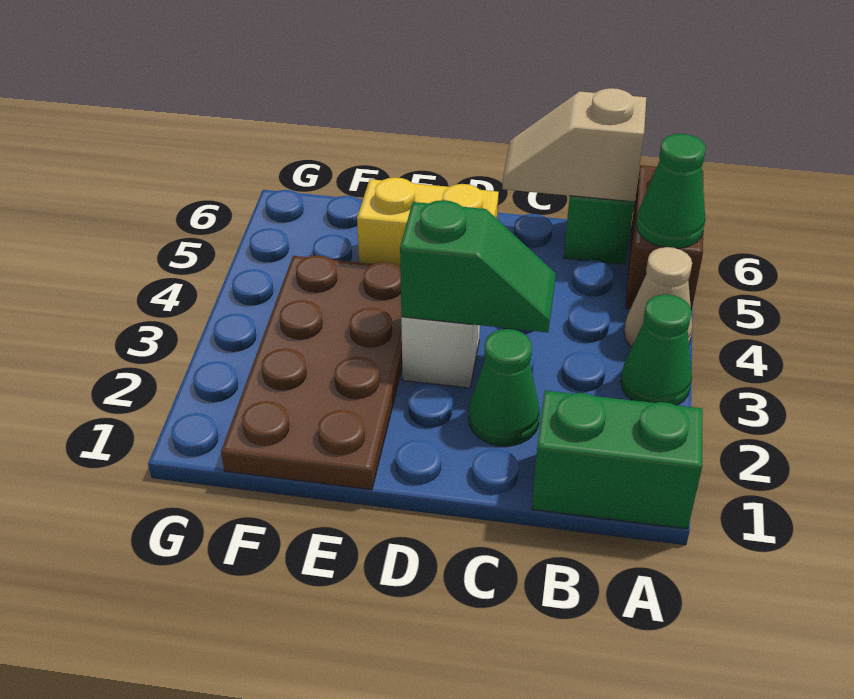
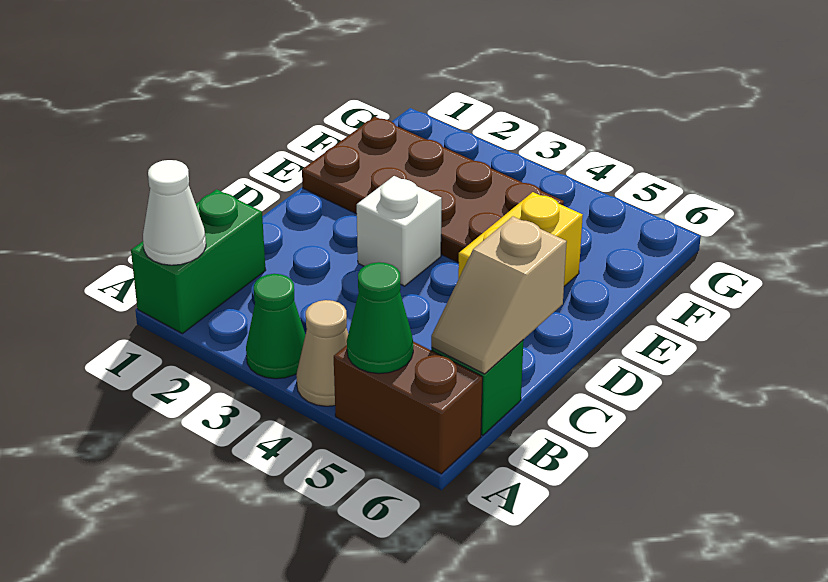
none -> white 1x1 cone [143,160,206,265]
tan 1x2 slope [502,88,646,202] -> tan 1x2 slope turned to [431,217,567,374]
green 1x1 cone [469,329,540,446] -> none
green 1x2 slope [400,200,556,333] -> none

